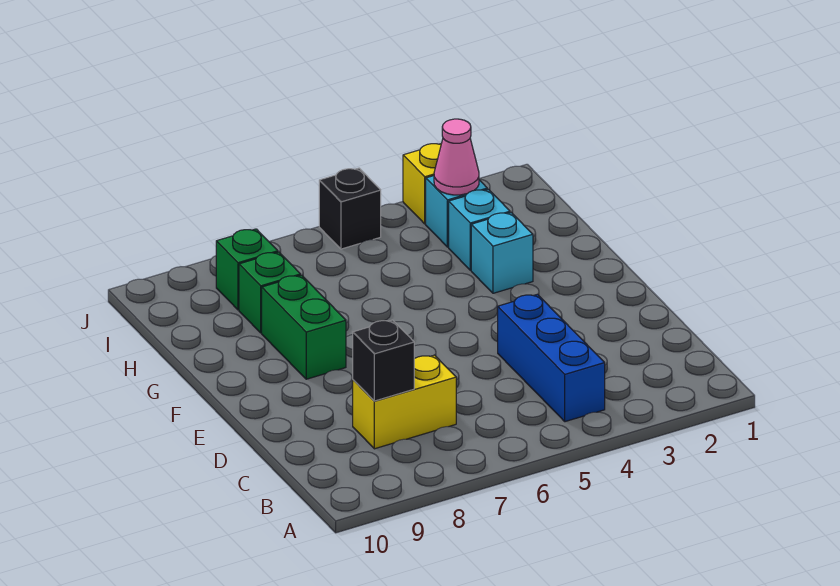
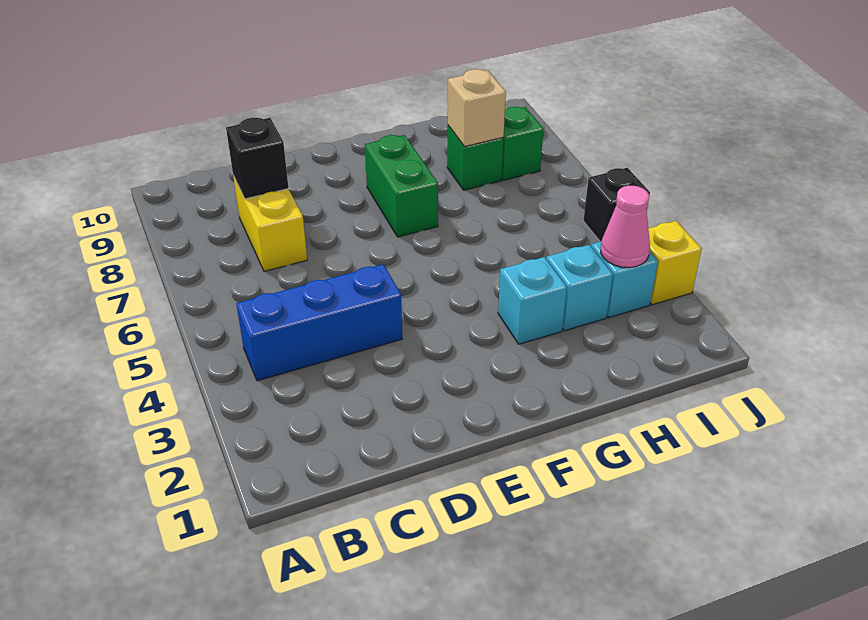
green 1x2 brick [262,275,346,379] -> green 1x2 brick turned to [365,135,438,237]
none -> tan 1x1 brick [448,69,506,147]

